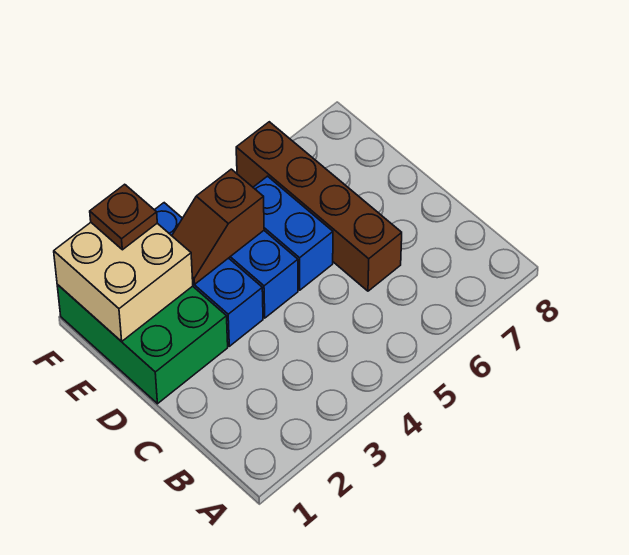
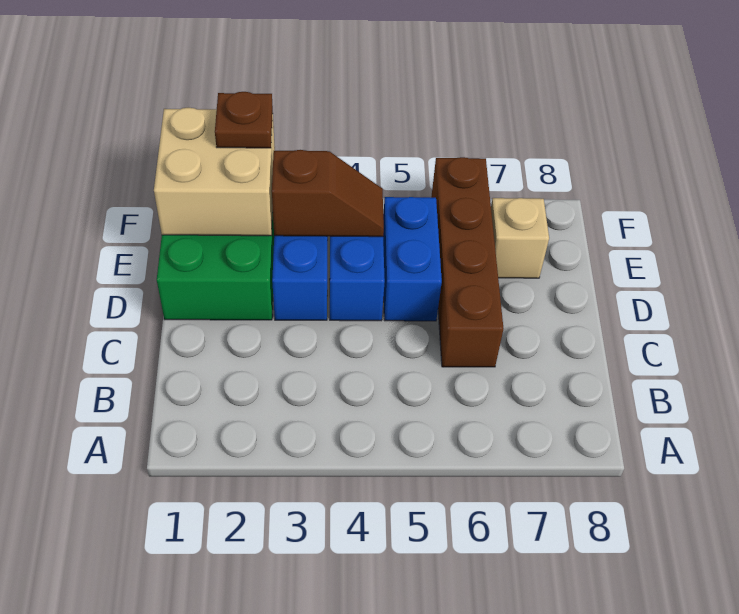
brown 1x2 slope [172,169,264,284] -> brown 1x2 slope turned to [272,150,384,237]
none -> tan 1x1 brick [491,198,549,278]

